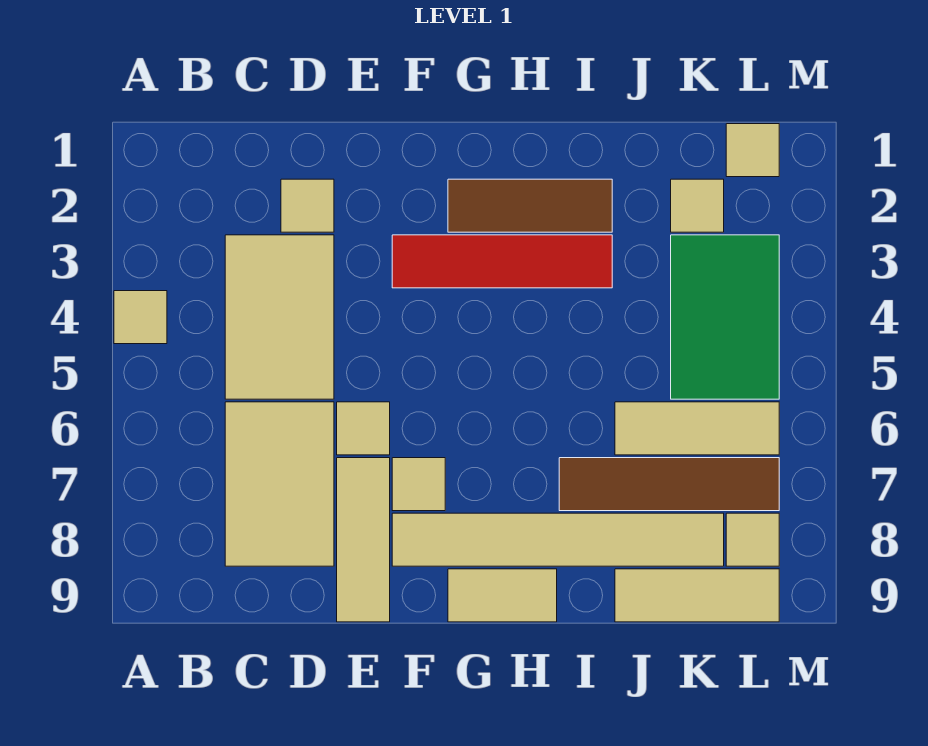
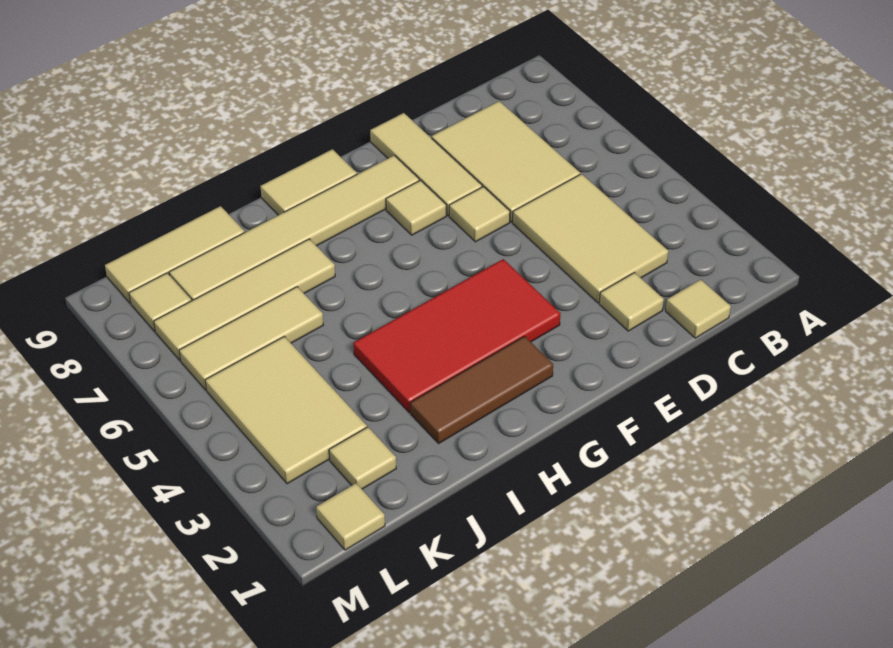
tan 1x1 tile [114,291,167,344] -> tan 1x1 tile moved to [666,279,731,338]
red 1x4 tile [392,235,612,288] -> red 2x4 tile [353,259,561,413]
brown 1x4 tile [559,458,779,511] -> tan 1x4 tile [154,239,335,360]
green 2x3 tile [671,235,779,399] -> tan 2x3 tile [205,336,367,484]

